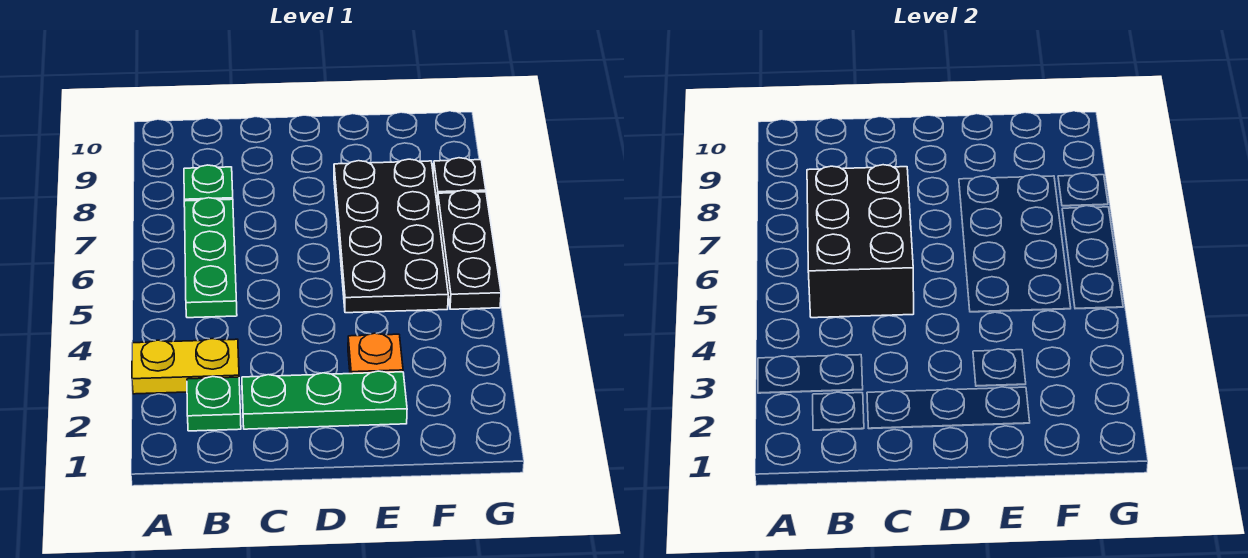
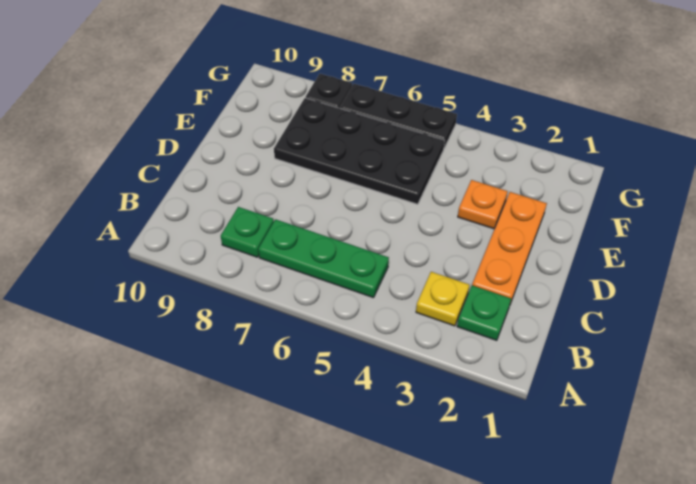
yellow 1x2 plate [132,339,239,394] -> yellow 1x1 plate [416,272,470,326]
black 2x3 brick [807,165,914,318] -> none
green 1x3 plate [242,371,407,429] -> orange 1x3 plate [472,192,547,304]

